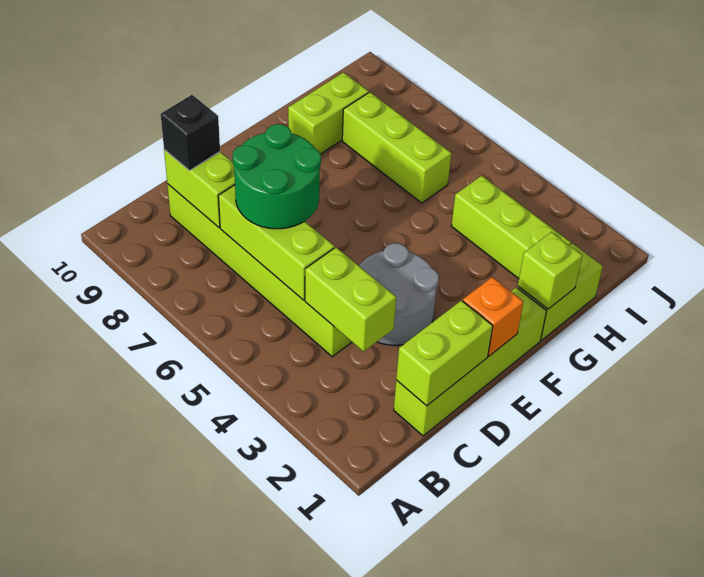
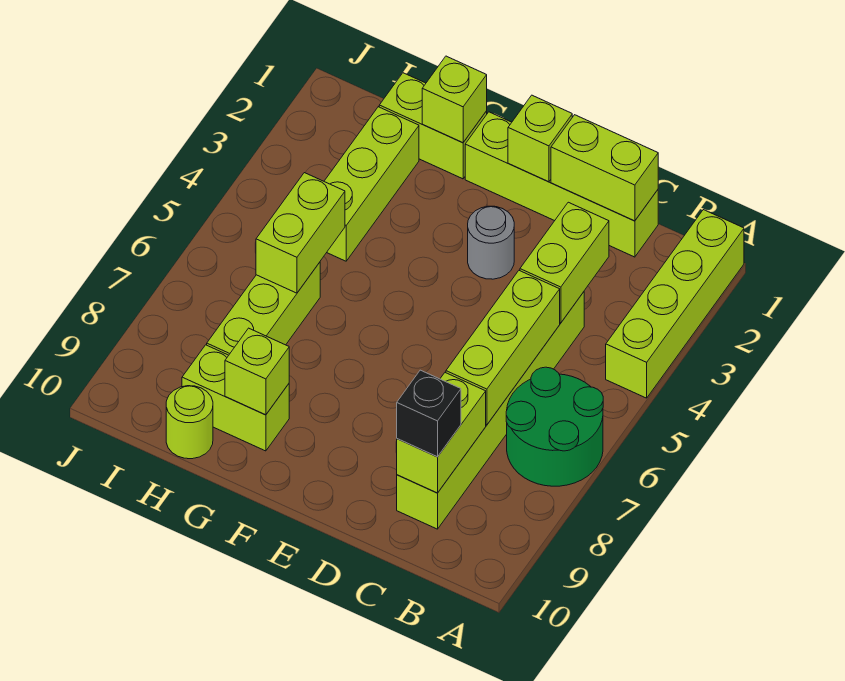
none -> lime 1x4 brick [606,210,744,398]
green 2x2 round brick [233,124,321,229] -> green 2x2 round brick moved to [506,367,603,486]
grey 2x2 round brick [359,243,439,345] -> grey 1x1 round brick [468,206,514,279]
orange 1x1 brick [463,277,523,356] -> lime 1x1 brick [508,95,572,182]
none -> lime 1x1 brick [225,328,289,415]
none -> lime 1x2 brick [256,173,345,293]
none -> lime 1x1 round brick [166,386,213,459]

